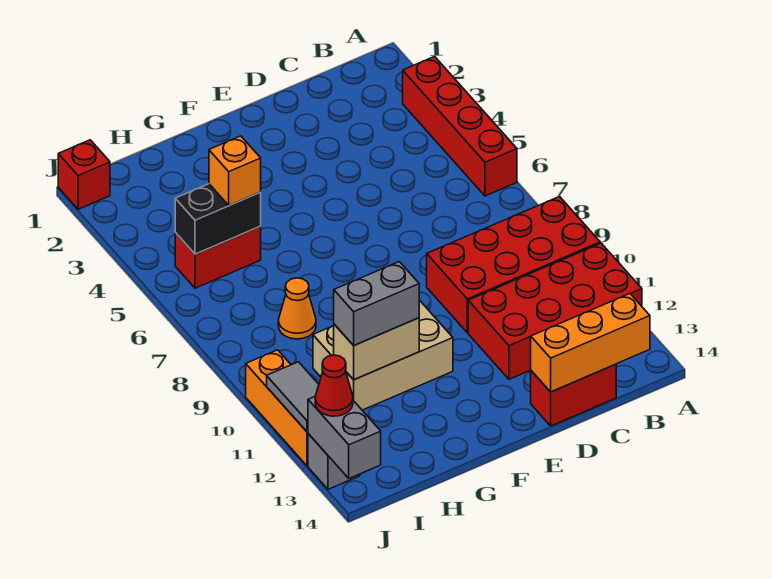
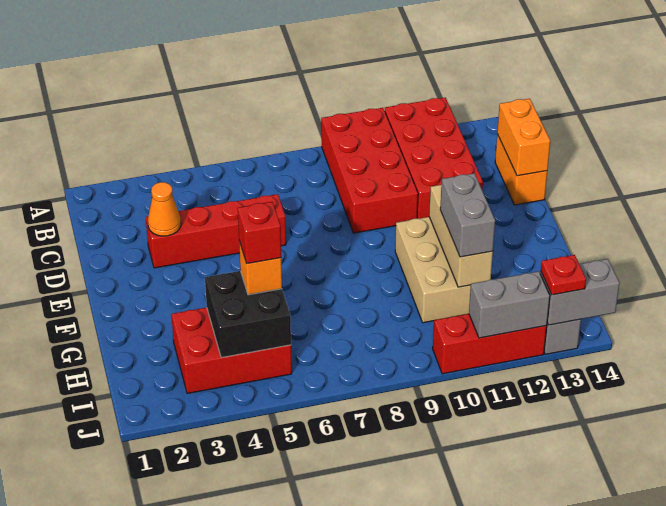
red 1x4 brick [403,57,517,196] -> red 1x4 brick moved to [146,194,286,268]
orange 1x3 brick [531,294,650,392] -> orange 1x2 brick [497,99,550,176]
red 1x2 brick [531,364,616,426] -> orange 1x2 brick [495,134,547,205]
tan 1x2 brick [334,318,419,380] -> tan 1x3 brick [429,185,493,287]
red 1x2 brick [175,227,261,288] -> red 2x3 brick [171,307,292,393]
black 1x2 brick [175,184,261,254] -> black 2x2 brick [205,271,291,358]
orange 1x1 cone [278,278,316,339] -> orange 1x1 cone moved to [148,182,181,236]
red 1x1 brick [58,140,110,209] -> red 1x1 brick moved to [238,202,281,264]
orange 1x3 brick [246,350,308,466] -> red 1x3 brick [433,314,547,374]
grey 1x2 tile [267,362,319,432] -> grey 1x2 brick [469,271,550,338]
red 1x1 cone [315,355,353,416] -> red 1x1 plate [541,255,586,295]

